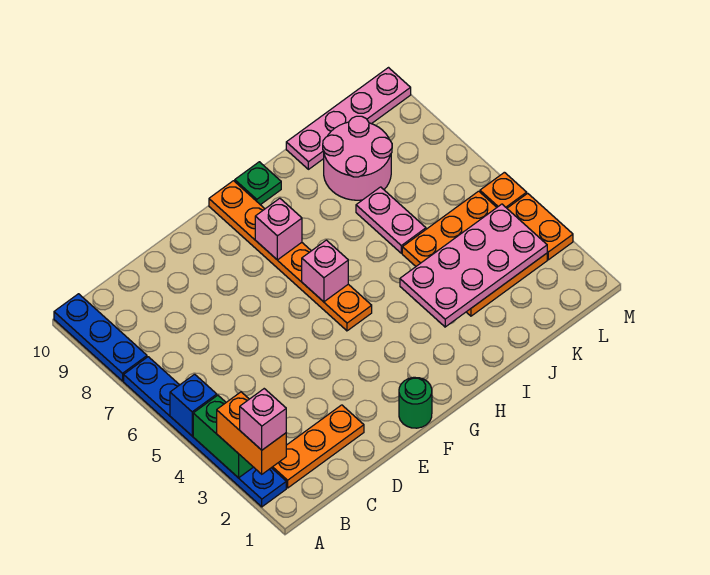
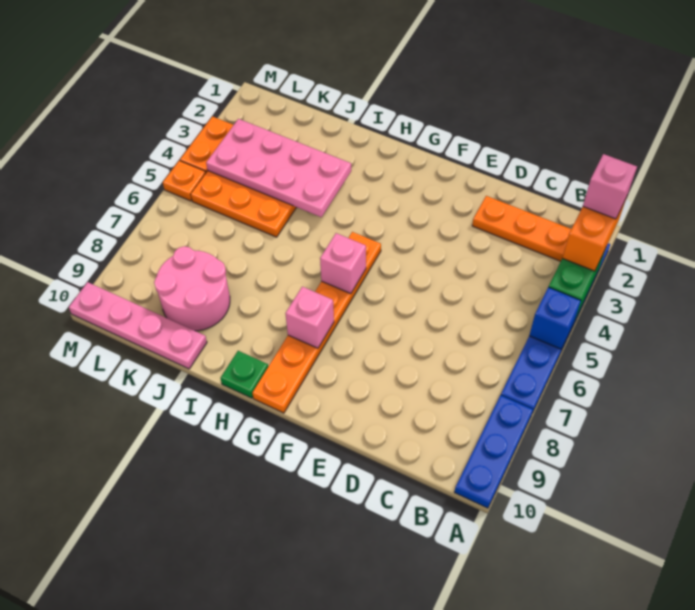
green 1x1 round brick [399,377,432,428] -> none
pink 1x2 plate [356,187,426,253] -> none

